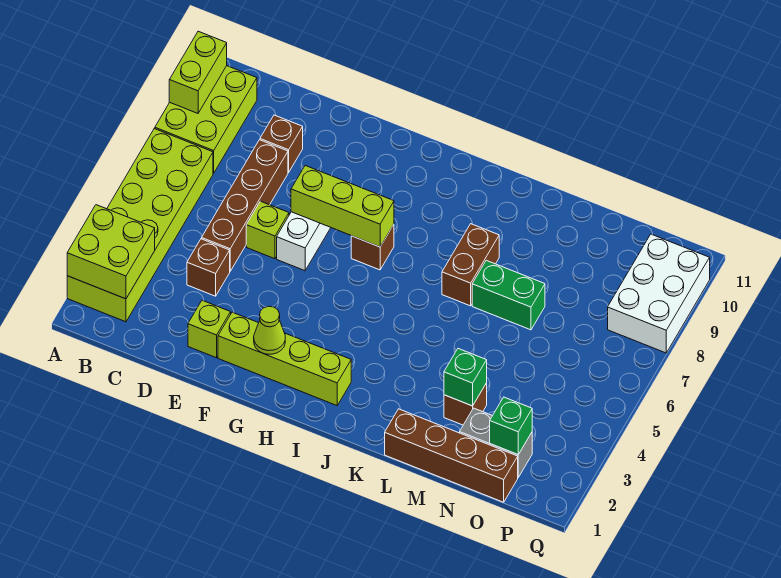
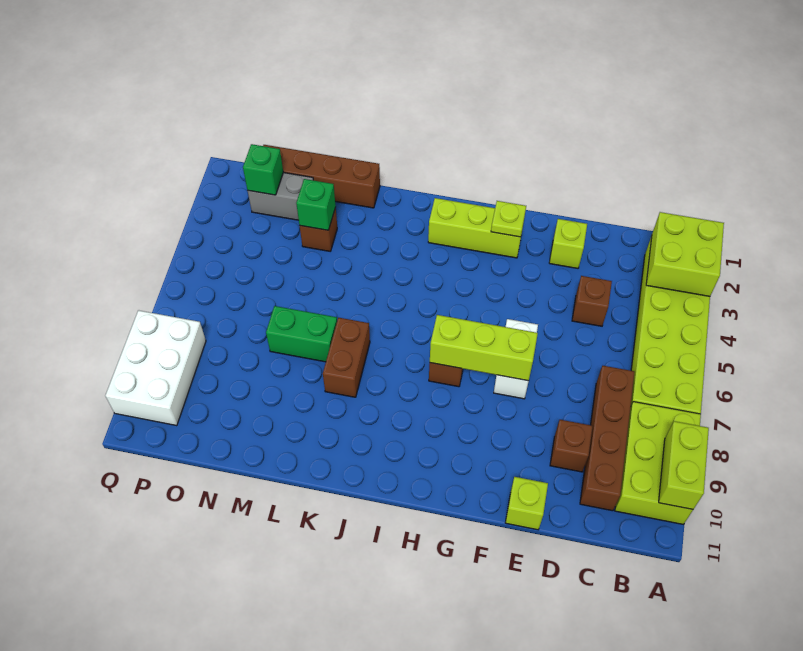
brown 1x4 brick [202,140,288,271] -> brown 1x4 brick moved to [580,366,635,511]
lime 1x1 brick [246,201,289,259] -> lime 1x1 brick moved to [505,477,548,530]
lime 1x4 brick [218,312,351,406] -> lime 1x3 brick [428,198,523,258]
lime 1x1 cone [254,306,285,354] -> lime 1x1 plate [491,201,526,237]

